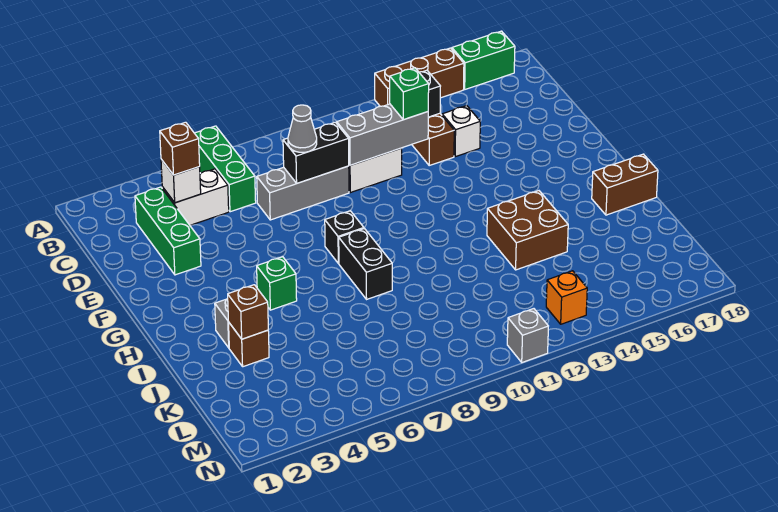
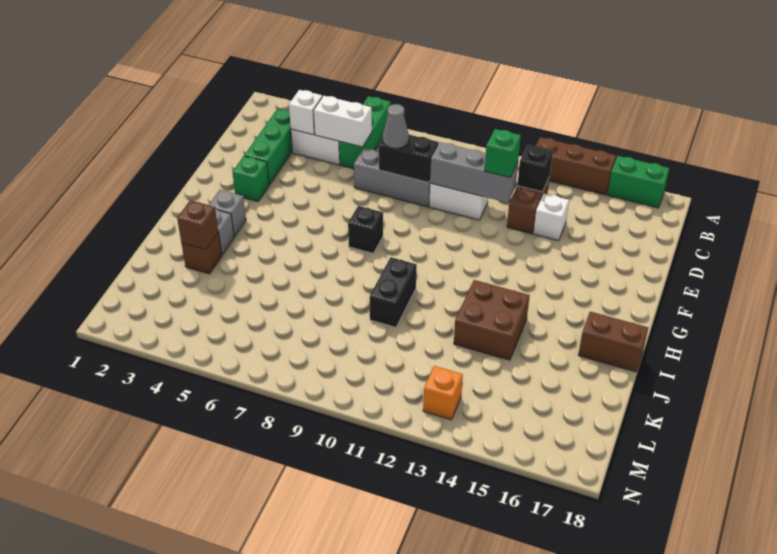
brown 1x1 brick [160,122,200,175] -> none
none -> white 1x2 brick [313,96,372,147]
green 1x1 brick [257,257,297,310] -> green 1x1 brick moved to [232,156,269,202]
black 1x2 brick [339,229,392,299] -> black 1x2 brick moved to [369,257,417,327]
grey 1x1 brick [507,309,548,362] -> grey 1x1 brick moved to [209,190,246,237]

